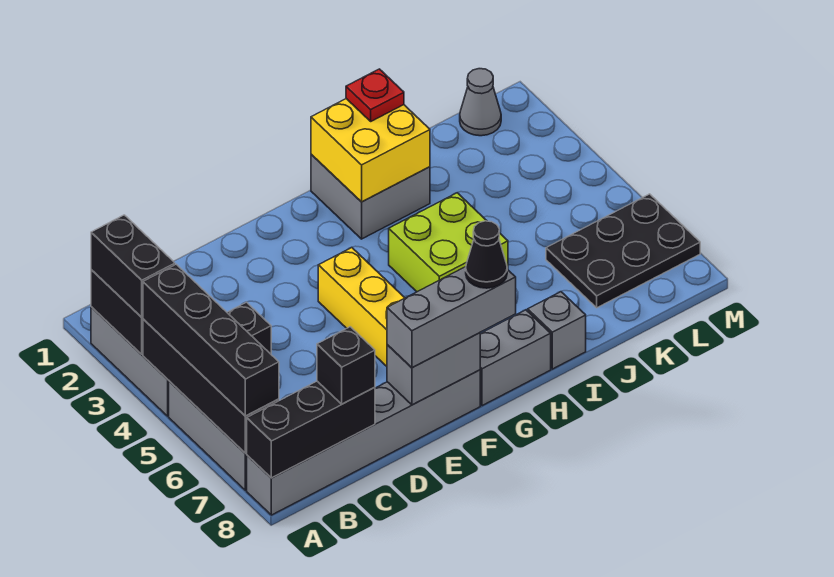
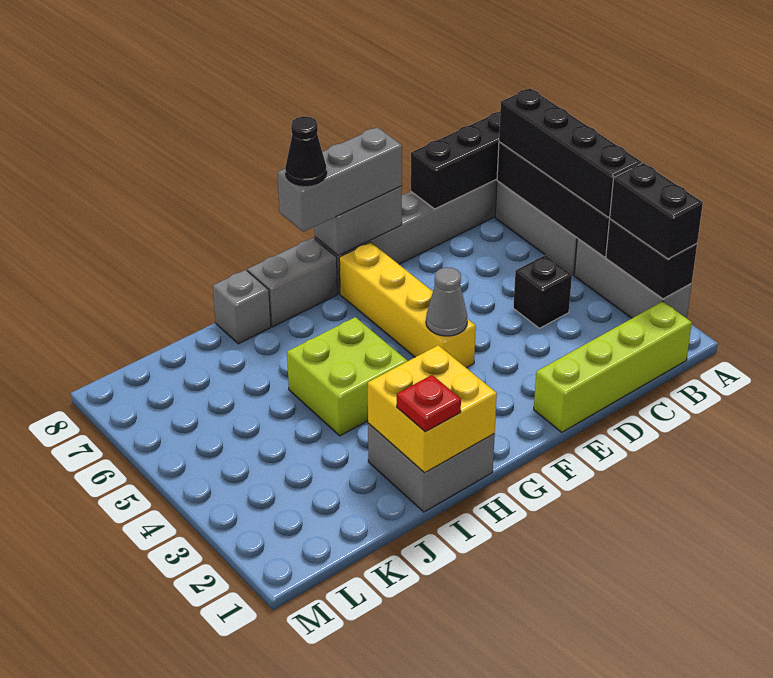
none -> lime 1x4 brick [534,302,692,432]
black 1x1 brick [317,327,375,404] -> none
black 2x3 plate [546,194,700,308] -> none
grey 1x1 cone [460,69,501,136] -> grey 1x1 cone moved to [426,267,467,336]

